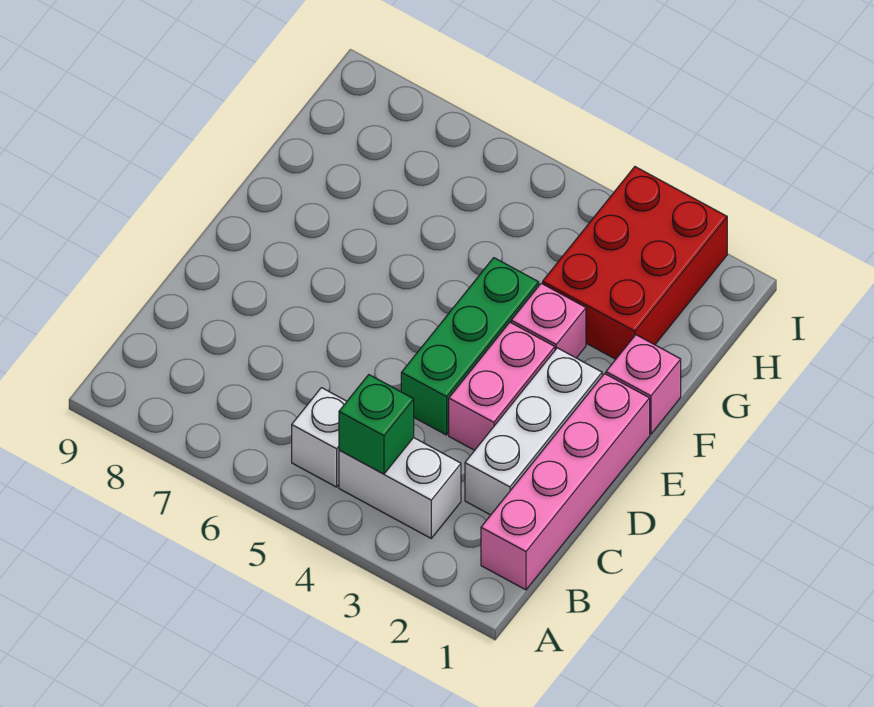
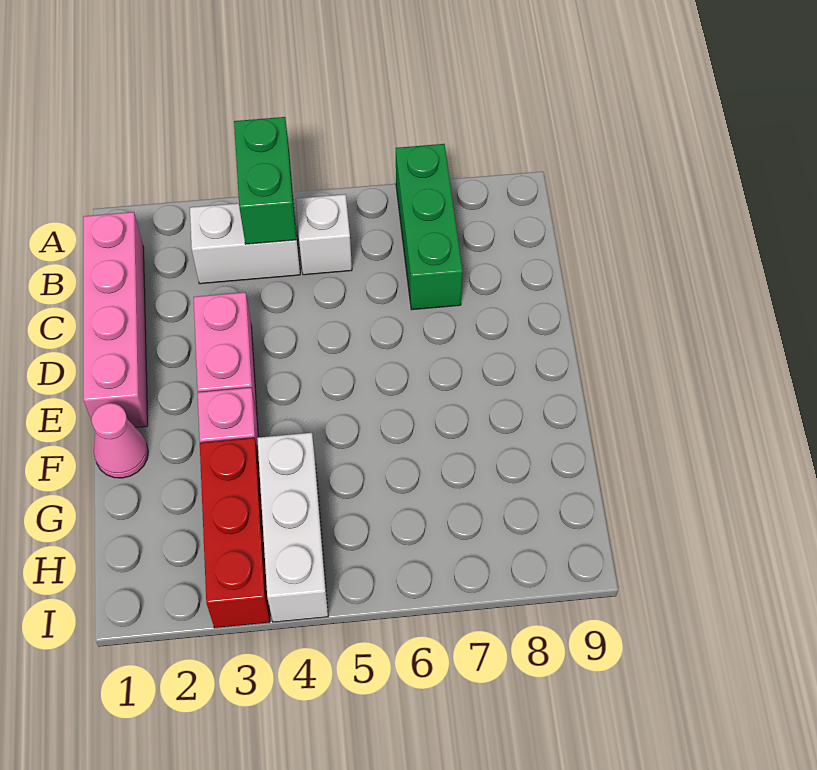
green 1x1 brick [339,375,414,474] -> green 1x2 brick [234,117,296,244]
white 1x3 brick [465,348,602,515] -> white 1x3 brick moved to [257,433,328,622]
green 1x3 brick [401,258,539,435] -> green 1x3 brick moved to [396,144,463,310]
pink 1x1 brick [606,335,681,434] -> pink 1x1 cone [92,403,148,478]
red 2x3 brick [543,167,727,359] -> red 1x3 brick [200,438,270,628]

